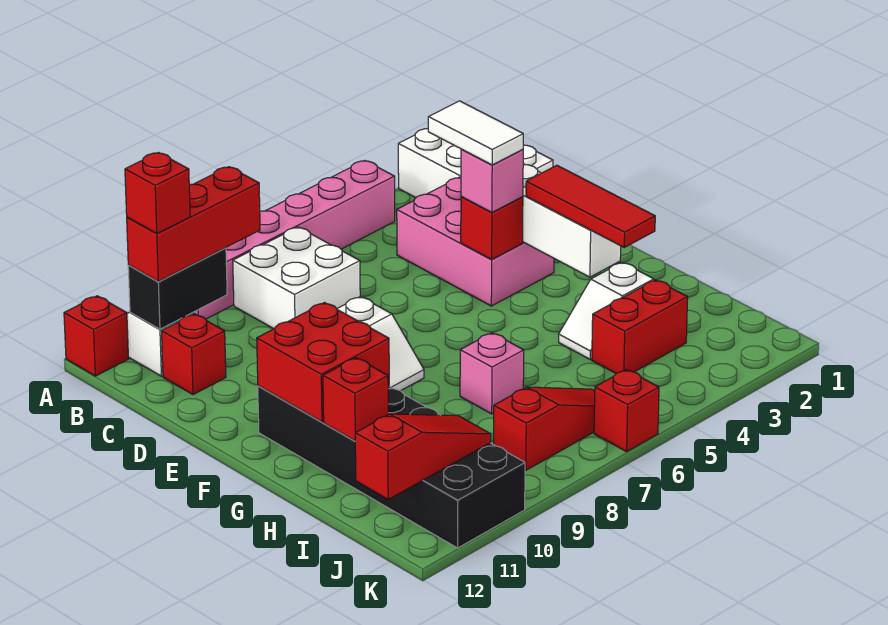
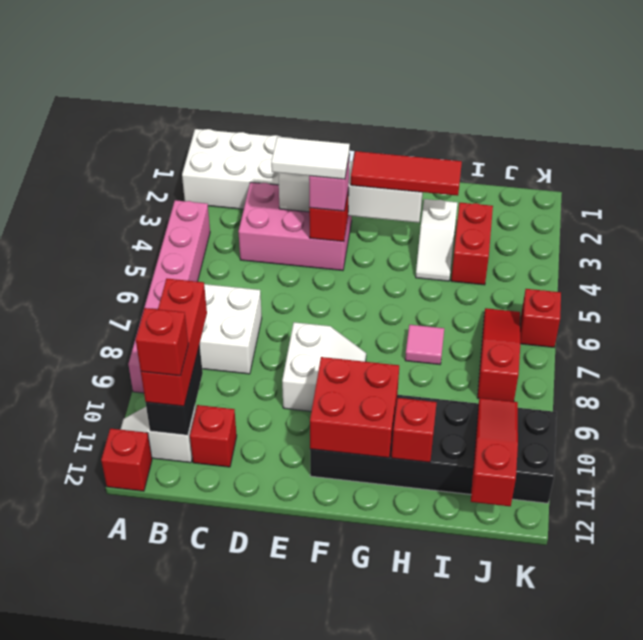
pink 1x1 brick [460,333,524,414] -> pink 1x1 tile [405,325,444,365]

